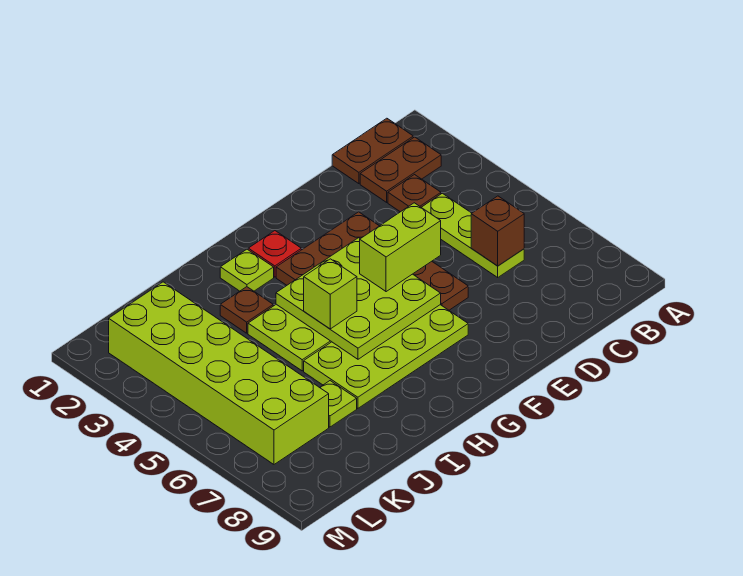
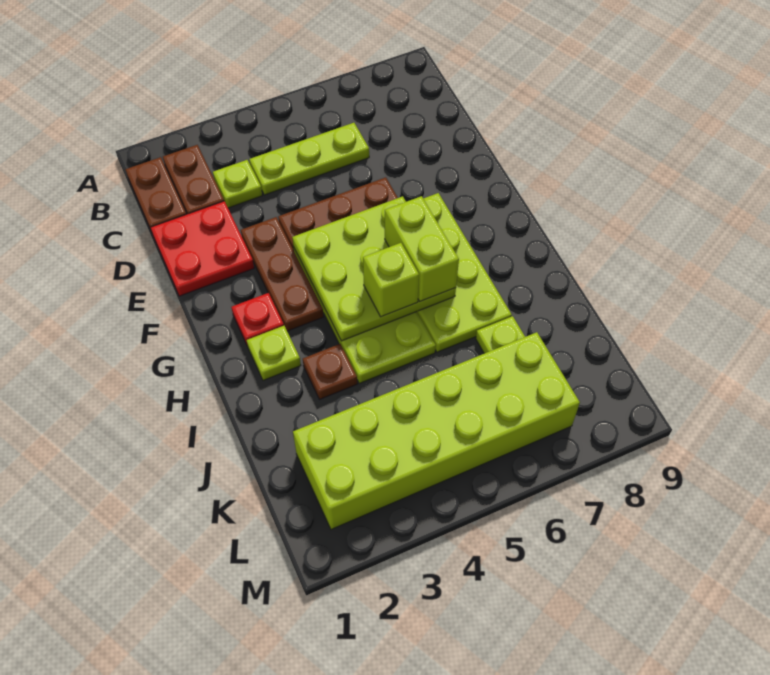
brown 1x1 plate [388,175,441,212] -> lime 1x1 plate [213,160,262,208]
brown 1x1 brick [471,196,524,266] -> none
none -> red 2x2 plate [151,201,254,296]
lime 1x2 brick [360,203,441,292] -> lime 1x2 brick moved to [385,196,459,301]

